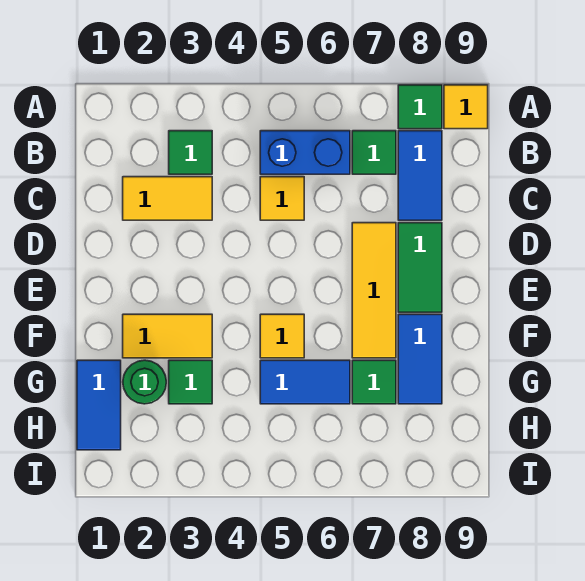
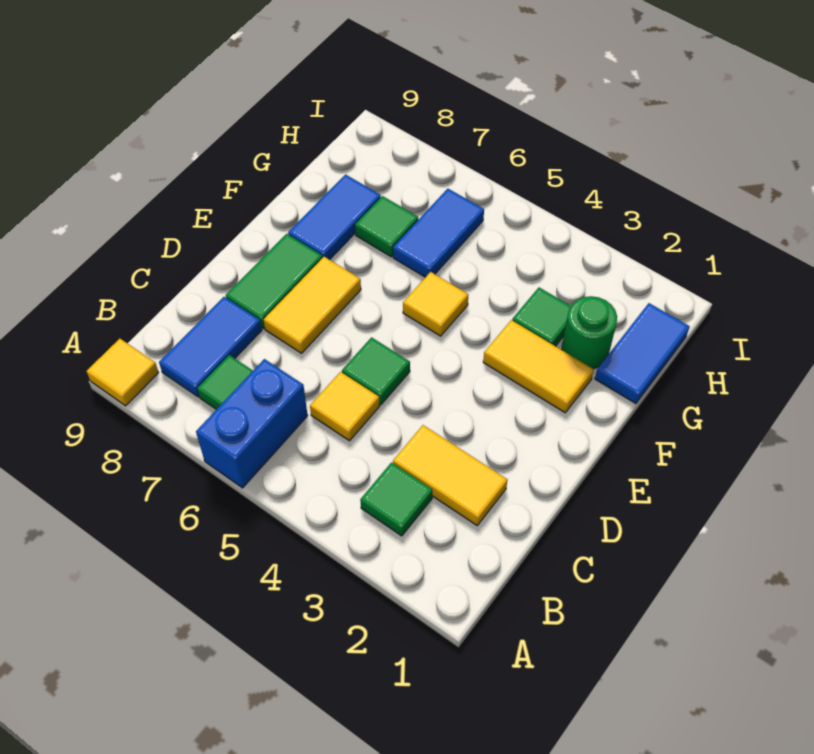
green 1x1 tile [398,85,442,129] -> green 1x1 tile moved to [342,337,410,405]
blue 1x2 brick [260,131,350,174] -> blue 1x2 brick turned to [196,359,308,488]
yellow 1x3 tile [352,223,396,358] -> yellow 1x2 tile [264,257,361,353]
blue 1x2 tile [260,360,350,404] -> blue 1x2 tile turned to [393,189,484,277]

